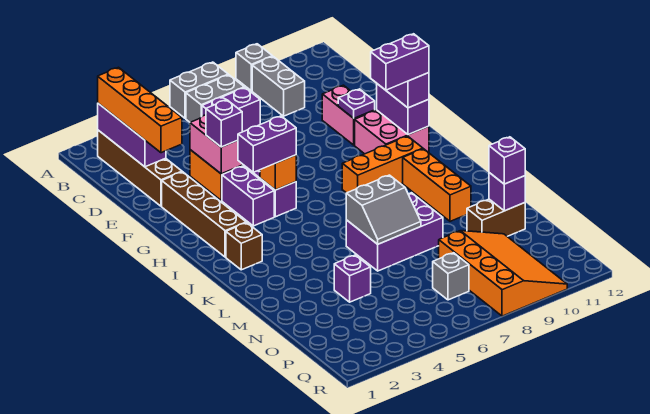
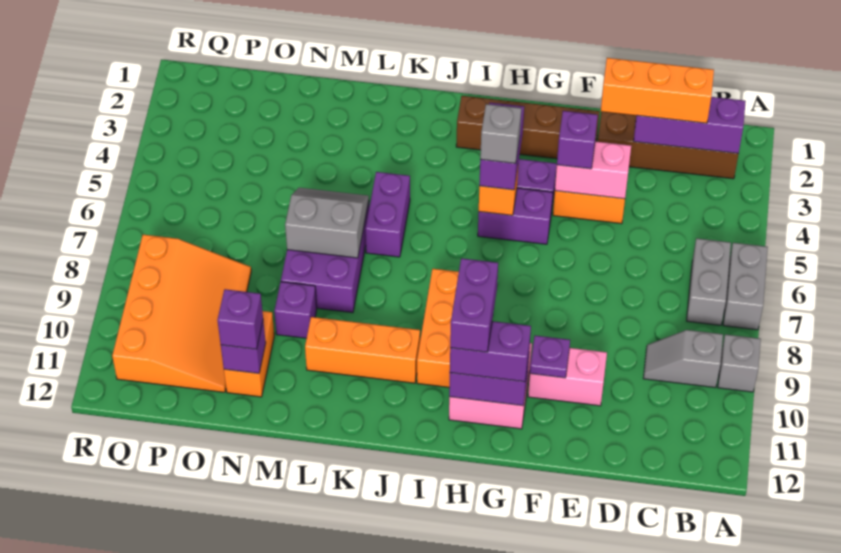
orange 1x4 brick [98,67,182,153] -> orange 1x3 brick [601,58,714,123]
grey 1x2 brick [252,56,305,116] -> grey 1x2 slope [643,330,723,388]
purple 1x2 brick [202,88,260,132] -> purple 1x2 brick moved to [365,172,410,257]
brown 1x1 brick [226,223,262,270] -> none
grey 2x2 slope [346,175,421,244] -> grey 2x2 slope turned to [285,188,369,258]
purple 1x1 brick [334,255,371,302] -> purple 1x1 brick moved to [274,282,317,338]
brown 1x2 brick [467,199,525,236] -> orange 1x2 brick [224,311,274,397]
orange 3x4 slope [439,231,567,316] -> orange 3x4 slope turned to [112,235,251,392]
grey 1x1 brick [433,253,469,300] -> grey 1x1 brick moved to [480,104,521,163]

